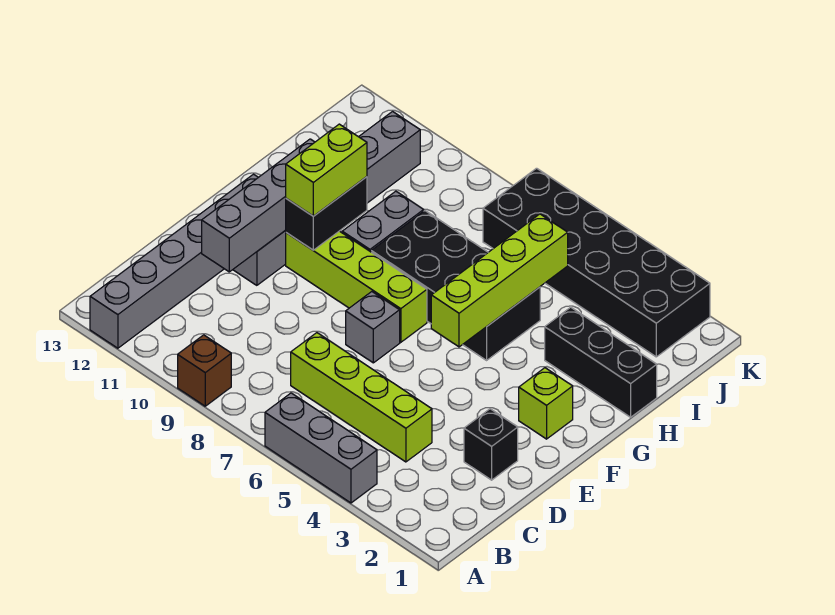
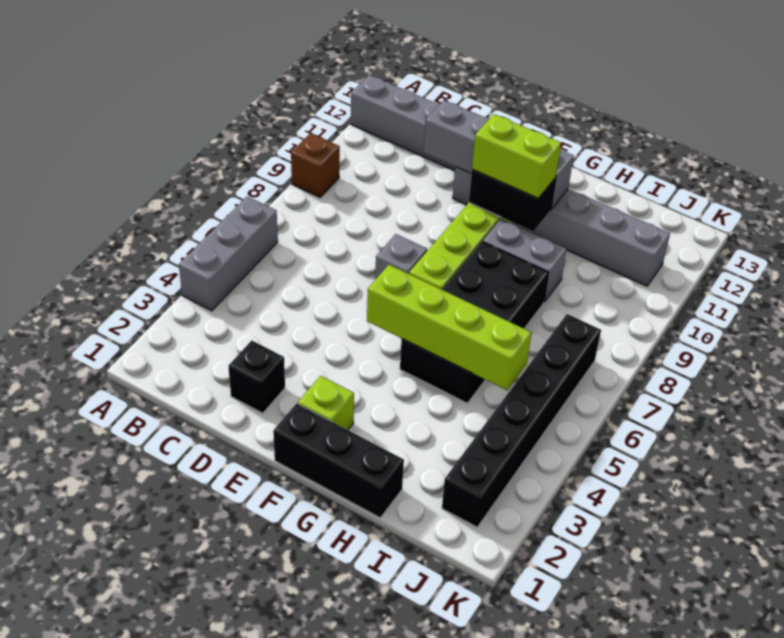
lime 1x4 brick [291,333,432,462] -> none
black 1x3 brick [545,307,657,417] -> black 1x3 brick turned to [273,404,404,518]
black 2x6 brick [483,168,710,357] -> black 1x6 brick [442,314,601,527]

